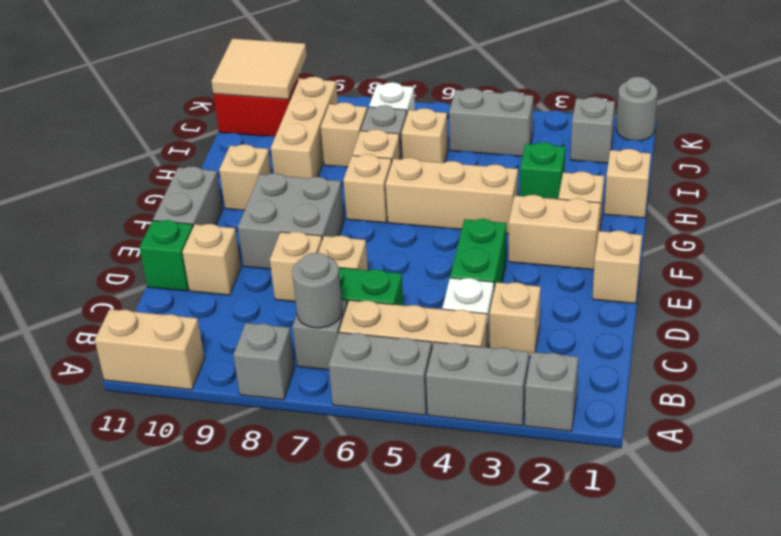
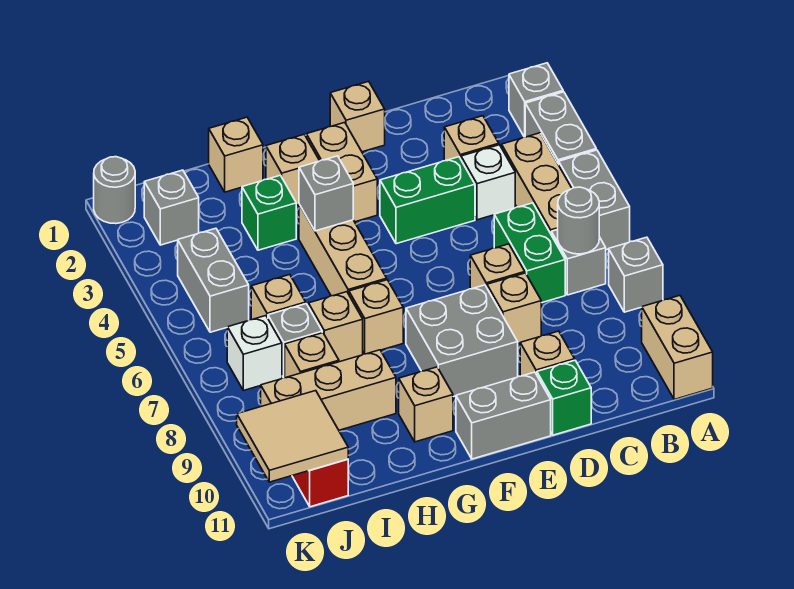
none -> grey 1x1 brick [299,156,353,231]

